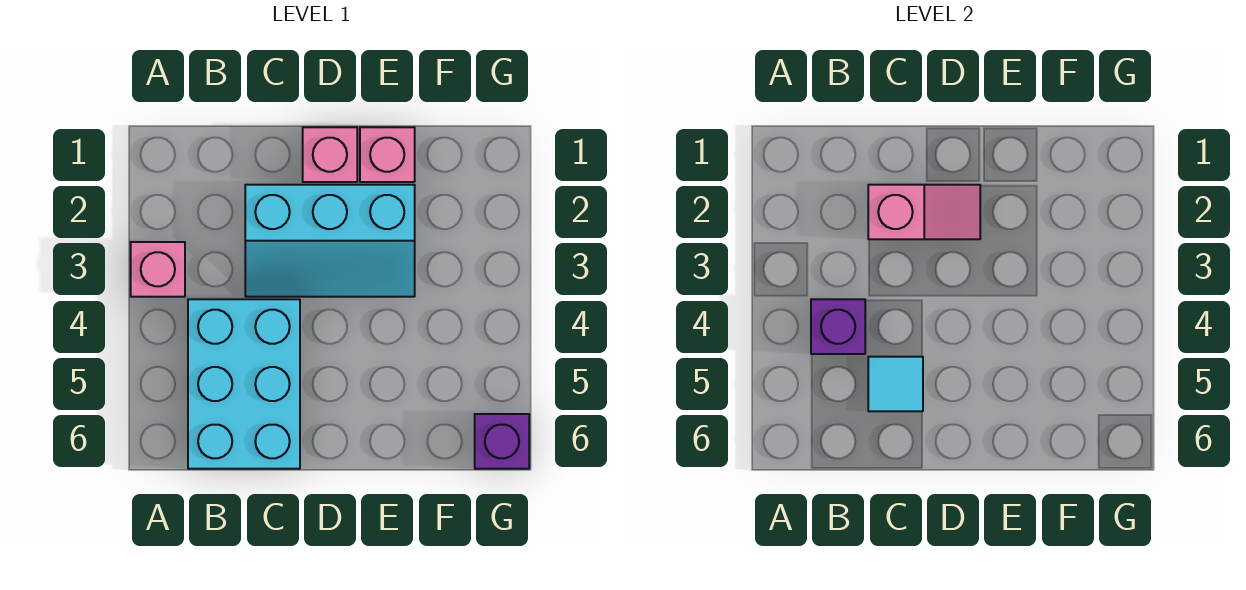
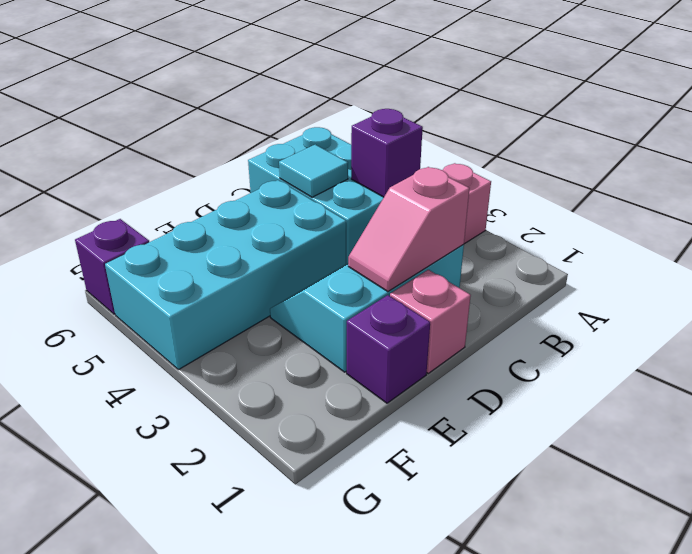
none -> cyan 2x4 brick [105,180,346,370]
pink 1x1 brick [360,127,415,182] -> purple 1x1 brick [347,295,430,403]

